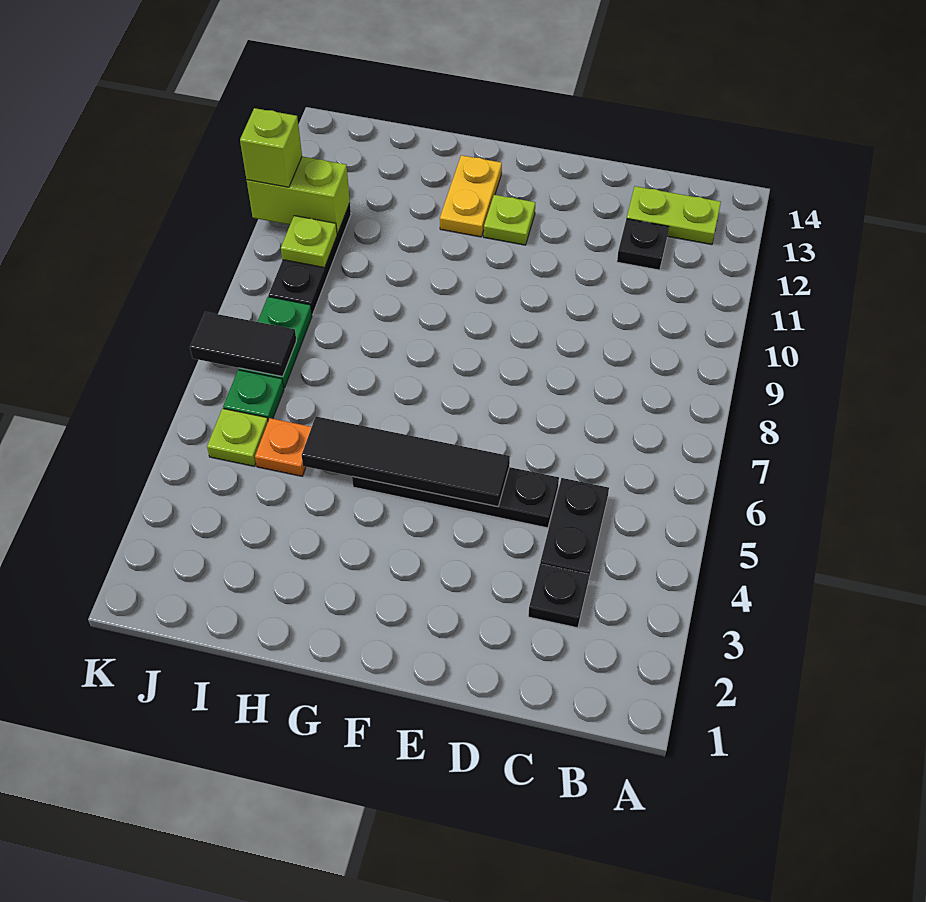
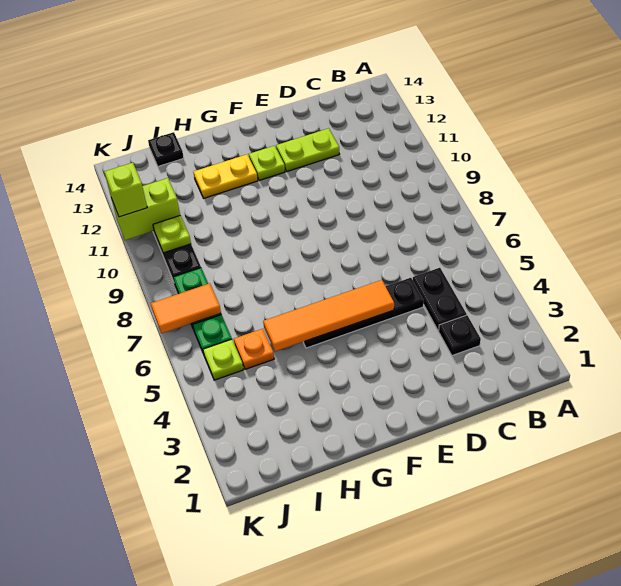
lime 1x2 plate [627,186,721,245] -> lime 1x2 plate moved to [276,128,339,171]
black 1x1 plate [617,219,669,270] -> black 1x1 plate moved to [148,132,184,166]
black 1x4 tile [302,417,510,507] -> orange 1x4 tile [263,280,394,351]
yellow 1x2 plate [440,155,502,237] -> yellow 1x2 plate turned to [194,155,258,198]
black 1x2 tile [190,312,296,377] -> orange 1x2 tile [151,283,221,333]

